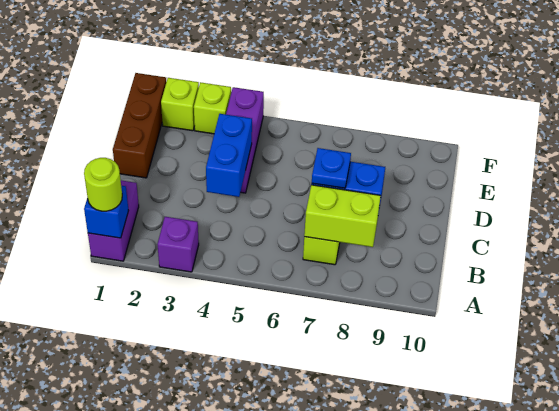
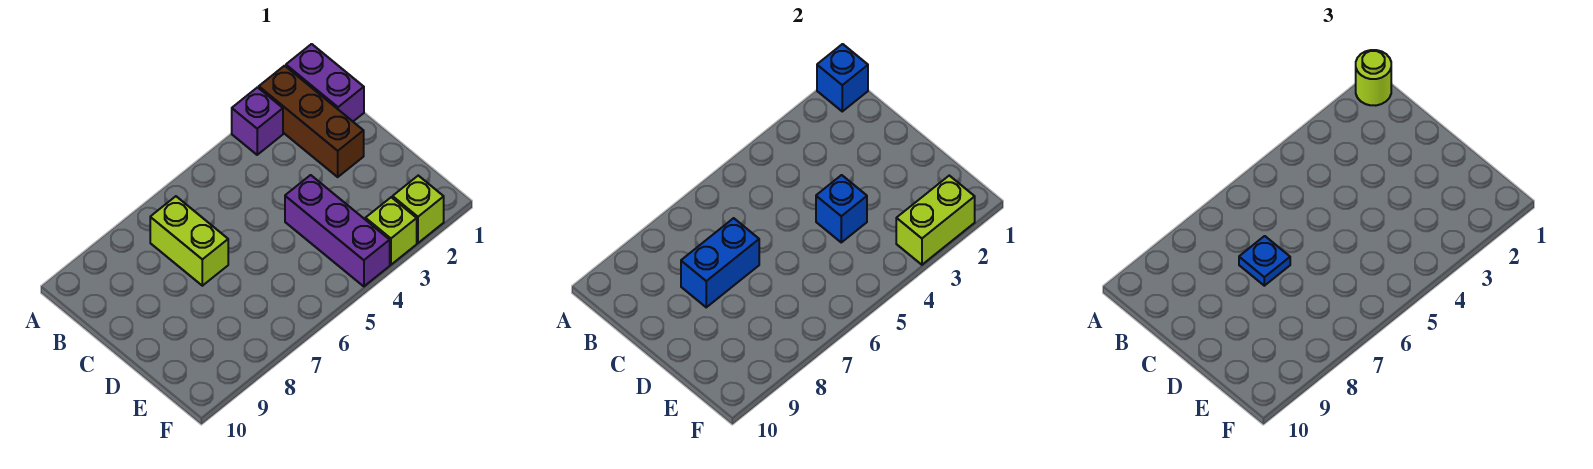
lime 1x2 brick [304,185,381,247] -> lime 1x2 brick moved to [896,176,975,265]
blue 1x2 brick [206,114,252,197] -> blue 1x1 brick [816,175,867,242]
brown 1x3 brick [113,73,166,178] -> brown 1x3 brick moved to [259,66,364,177]

